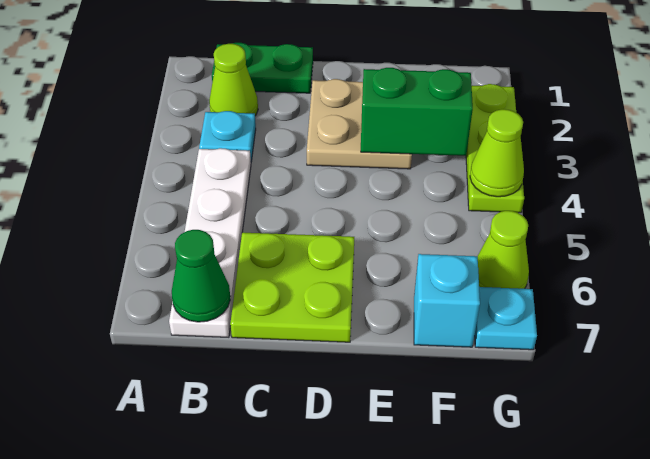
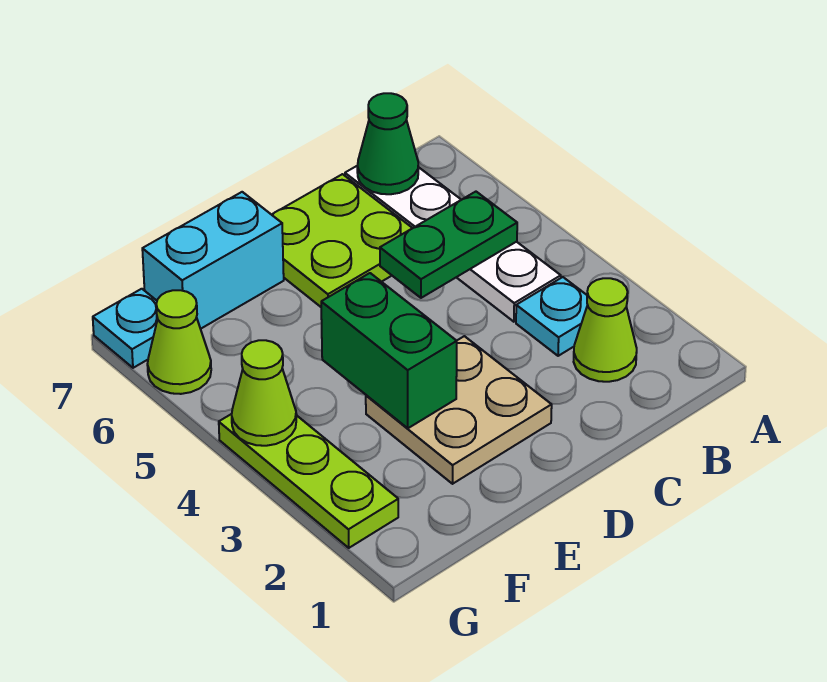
green 1x2 plate [212,43,313,93] -> green 1x2 plate moved to [380,192,517,298]
green 1x2 brick [361,68,473,156] -> green 1x2 brick turned to [321,273,457,428]
cyan 1x1 brick [414,254,480,347] -> cyan 1x2 brick [142,192,284,329]

